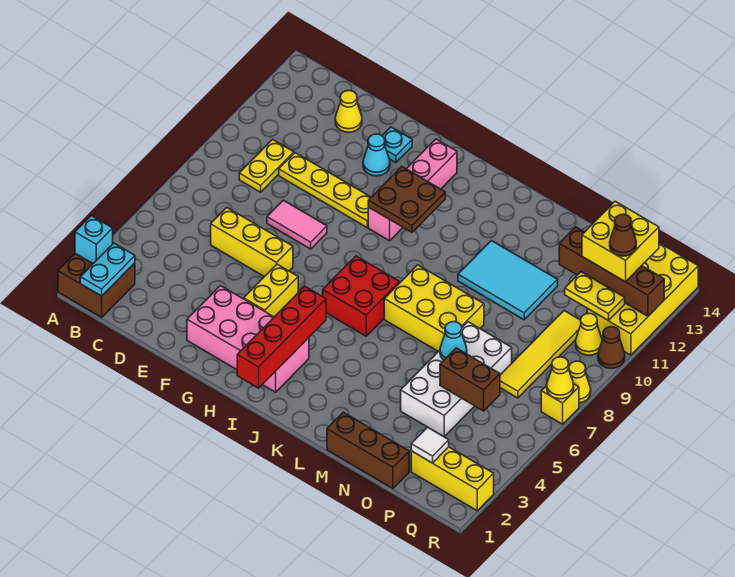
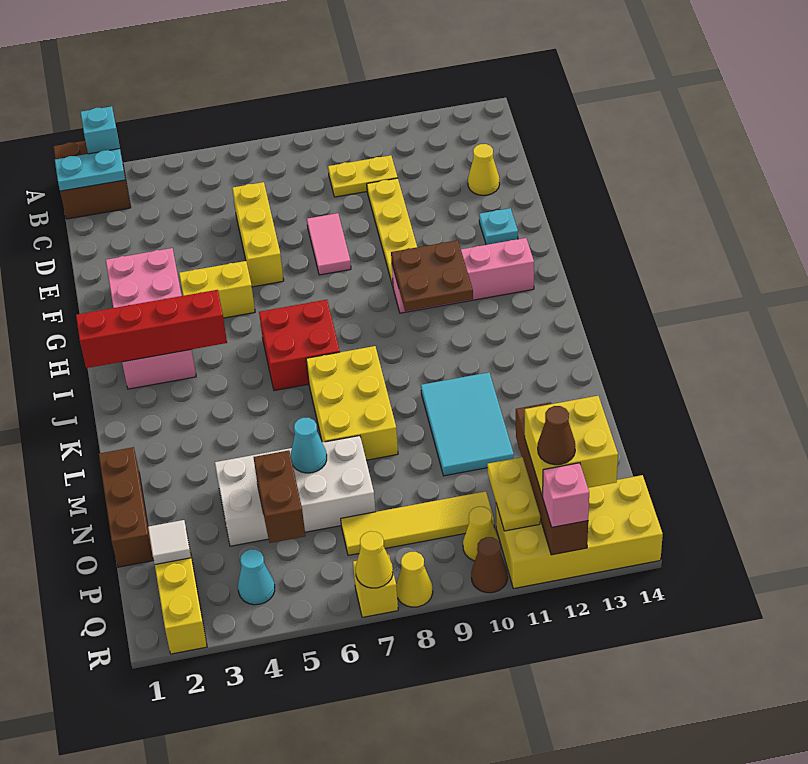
cyan 1x1 cone [363,134,390,176] -> cyan 1x1 cone moved to [238,549,275,605]
none -> pink 1x1 brick [543,463,589,527]

